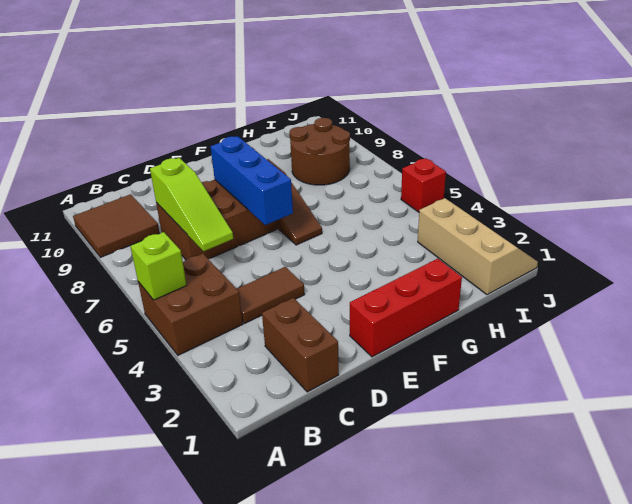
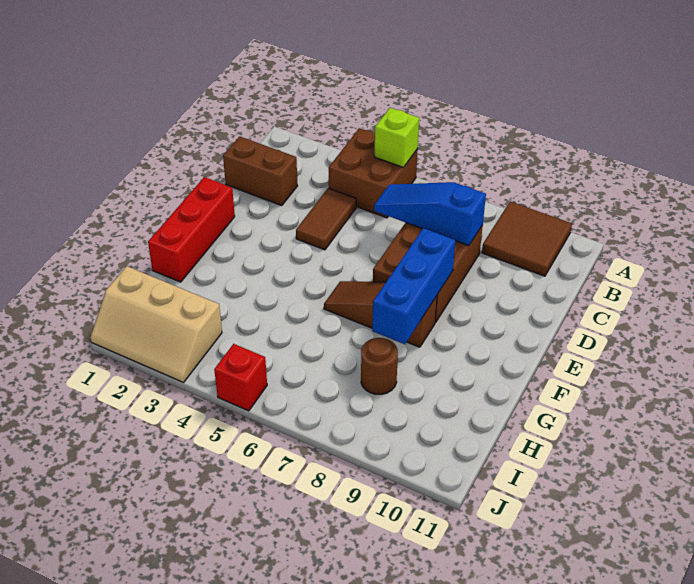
lime 1x3 slope [150,158,233,251] -> blue 1x3 slope [374,182,486,246]
blue 1x3 brick [211,136,293,225] -> blue 1x3 brick turned to [372,228,455,344]
brown 2x2 round brick [289,118,350,185] -> brown 1x1 round brick [361,338,398,394]

